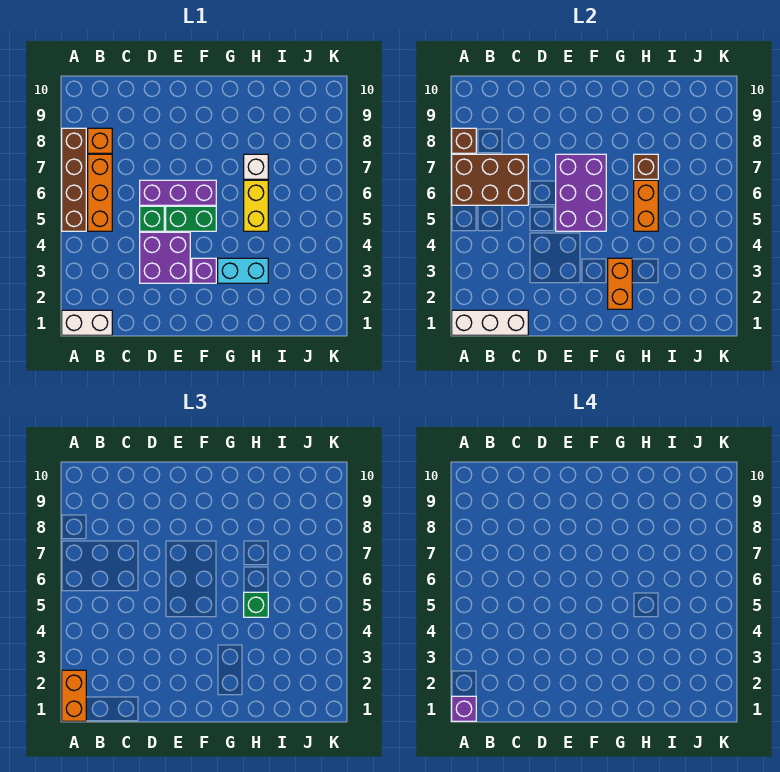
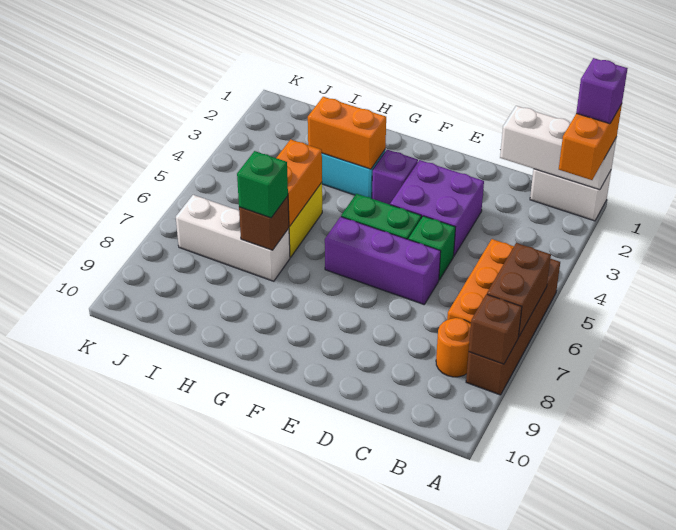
brown 2x3 brick [452,154,528,205] -> brown 1x2 brick [487,243,551,337]
orange 1x1 brick [88,128,112,153] -> orange 1x1 round brick [436,318,471,377]
purple 2x3 brick [556,154,606,231] -> none
orange 1x2 brick [608,258,632,309] -> orange 1x2 brick turned to [308,97,386,169]
green 1x1 brick [244,592,268,617] -> green 1x1 brick moved to [237,151,288,218]
white 1x1 brick [244,154,268,179] -> white 1x3 brick [176,195,290,281]

